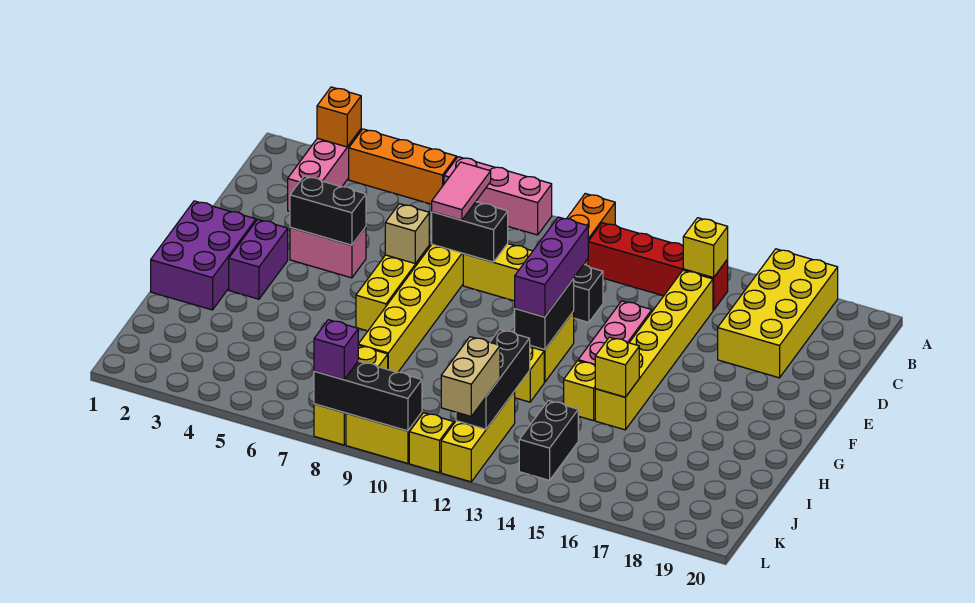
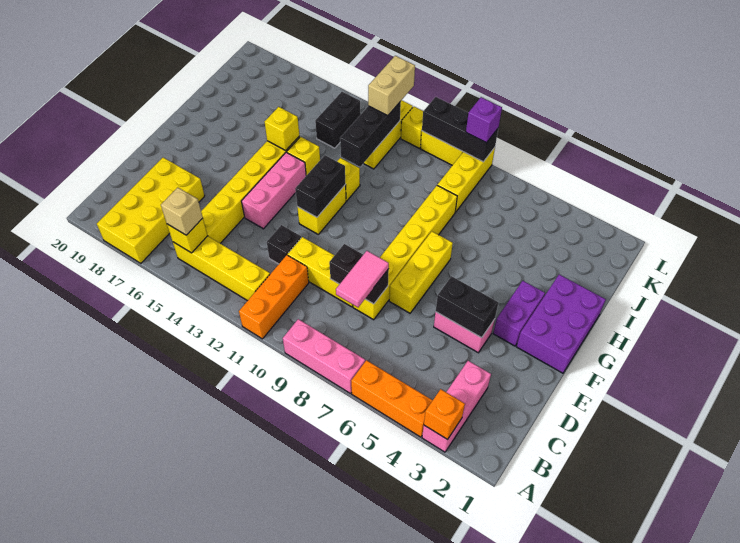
red 1x4 brick [588,223,728,310] -> yellow 1x4 brick [173,236,270,301]
tan 1x1 brick [385,204,429,264] -> tan 1x1 brick moved to [161,188,203,235]
purple 1x3 brick [515,217,588,317] -> none

